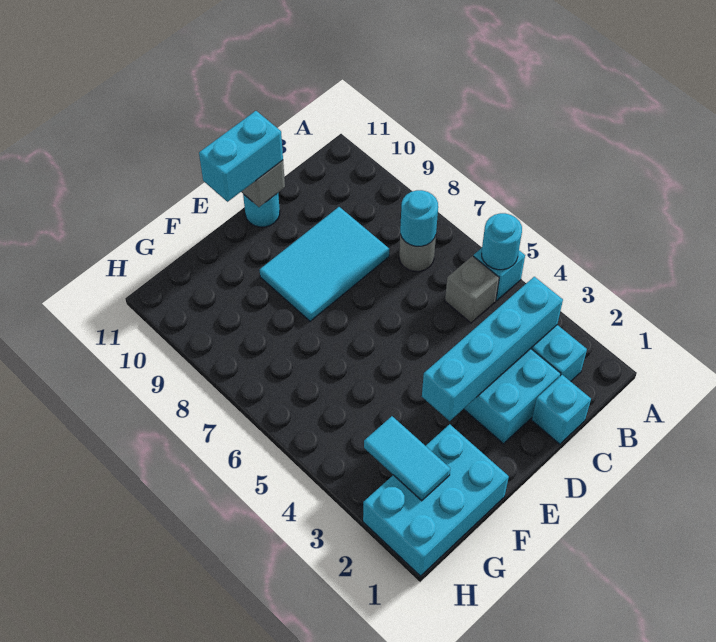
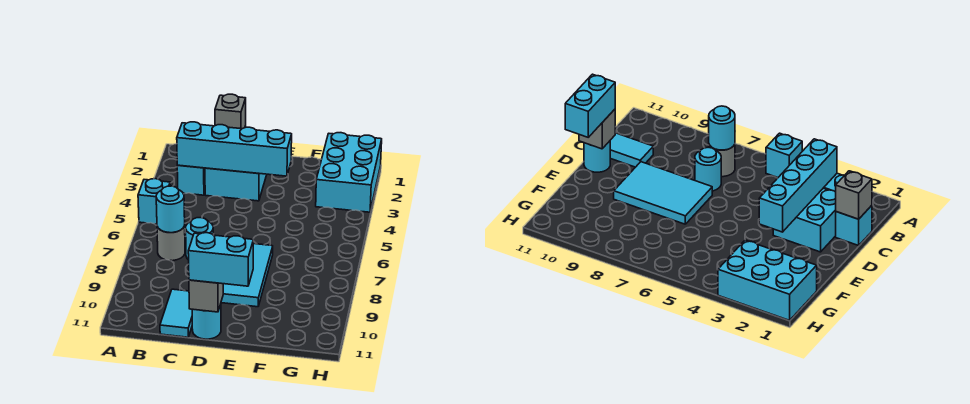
cyan 1x1 round brick [482,213,522,270] -> cyan 1x1 round brick moved to [186,218,213,260]
grey 1x1 brick [445,256,499,323] -> grey 1x1 brick moved to [215,94,246,129]
cyan 2x3 tile [260,207,389,321] -> cyan 2x3 tile turned to [221,244,273,307]
cyan 2x3 brick [363,424,509,576] -> cyan 2x3 brick turned to [316,133,382,212]
cyan 1x2 tile [364,416,450,501] -> cyan 1x2 tile moved to [160,289,192,337]

